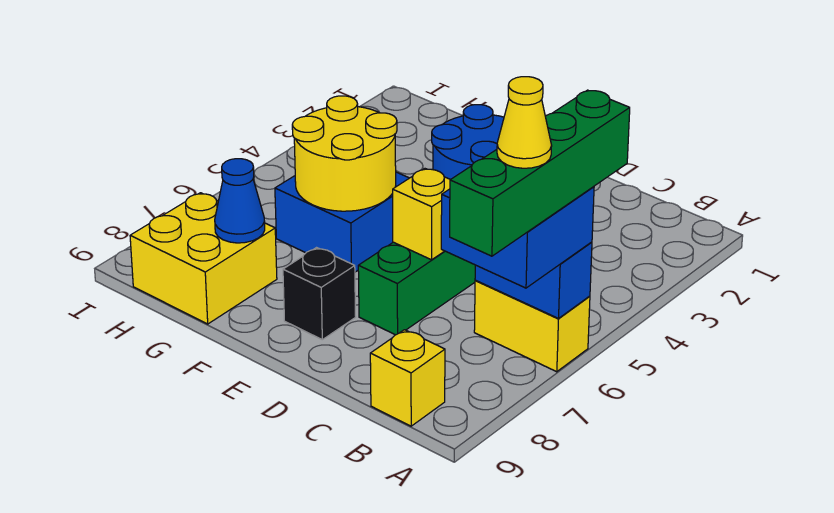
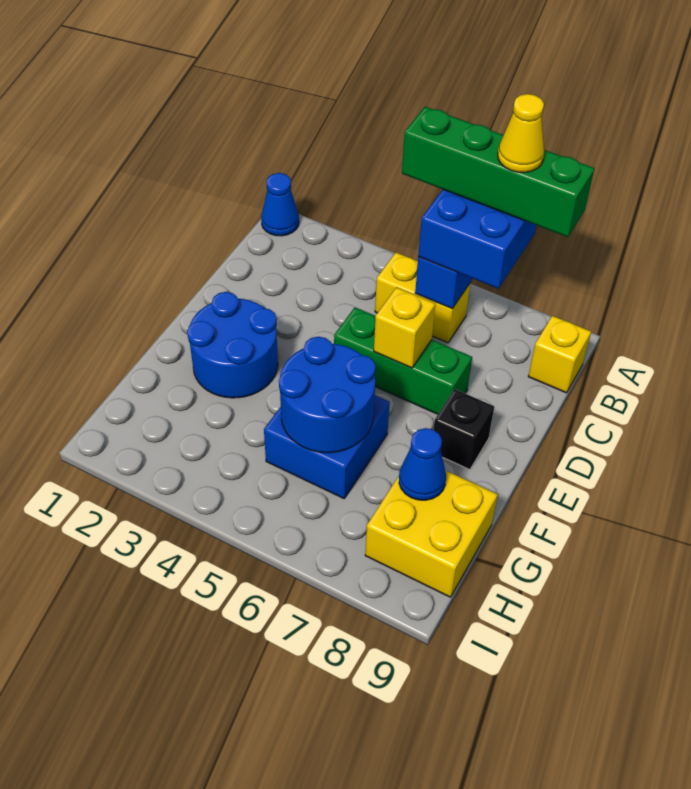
none -> blue 1x1 cone [261,173,299,236]
yellow 1x2 brick [474,280,590,372] -> yellow 1x2 brick turned to [375,252,470,343]
yellow 2x2 round brick [292,96,397,211] -> blue 2x2 round brick [279,337,376,453]

